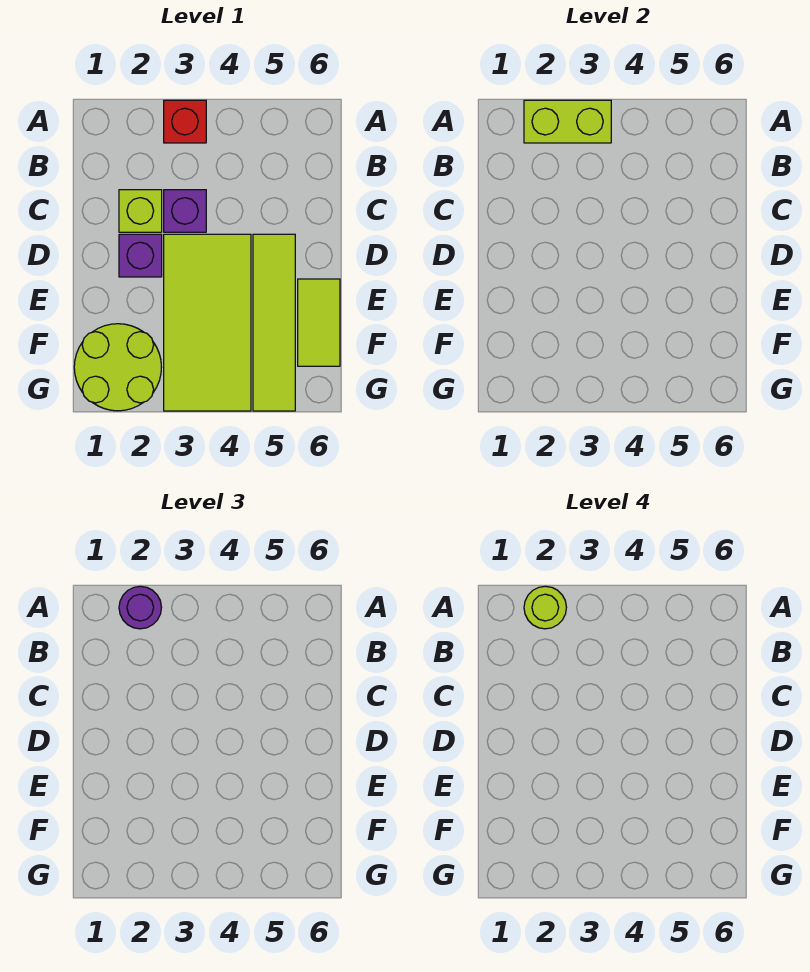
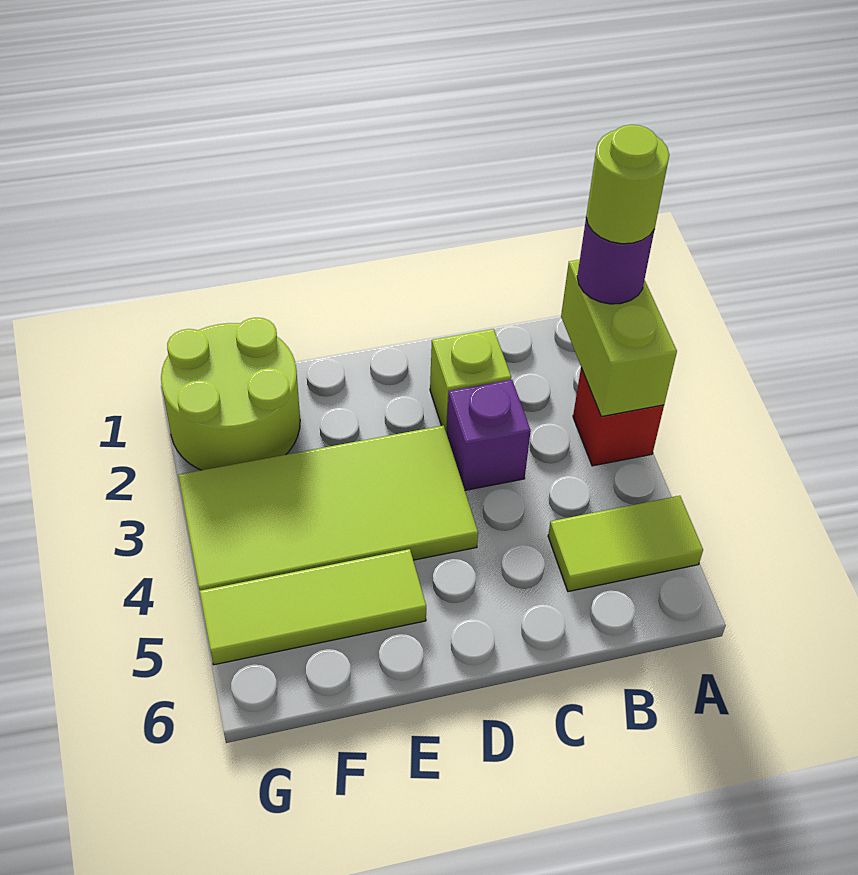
purple 1x1 brick [119,234,162,277] -> none
lime 1x4 tile [253,234,295,411] -> lime 1x3 tile [200,549,426,665]
lime 1x2 tile [298,279,340,366] -> lime 1x2 tile moved to [548,496,703,592]

